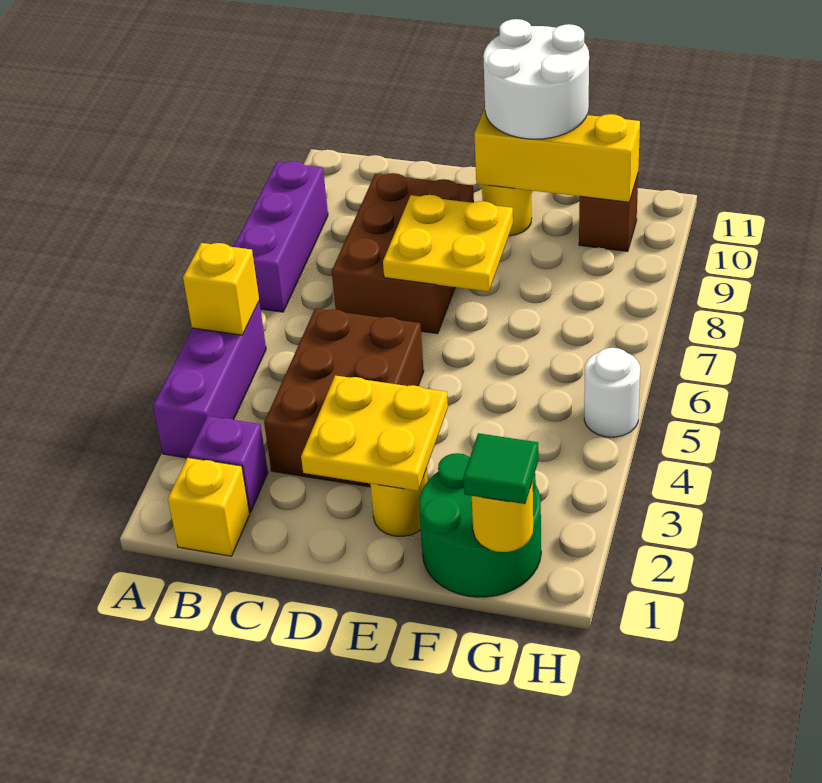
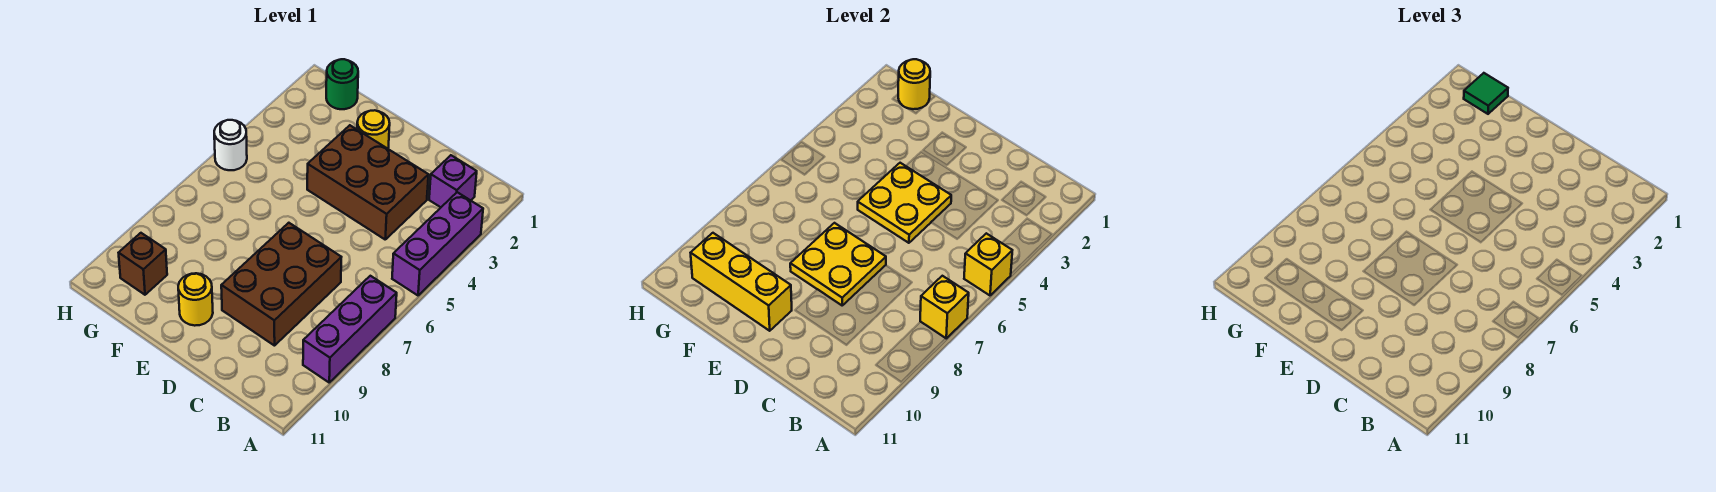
yellow 1x1 brick [168,458,250,556] -> yellow 1x1 brick moved to [920,276,969,338]
brown 2x3 brick [264,309,424,487] -> brown 2x3 brick turned to [307,125,428,239]
yellow 2x2 plate [301,375,448,491] -> yellow 2x2 plate moved to [858,163,951,243]
white 2x2 round brick [483,19,589,139] -> none
green 2x2 round brick [419,453,541,597] -> green 1x1 round brick [326,59,358,109]

